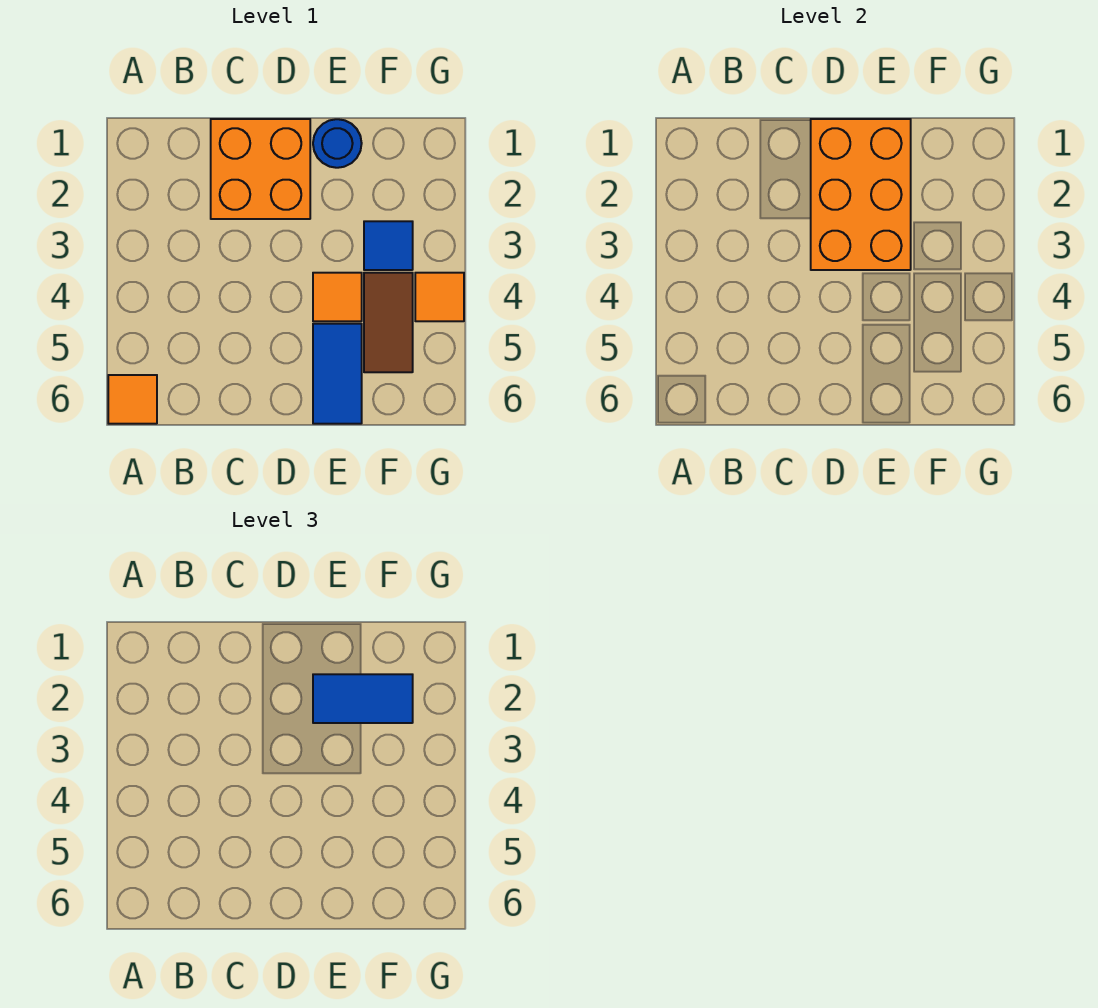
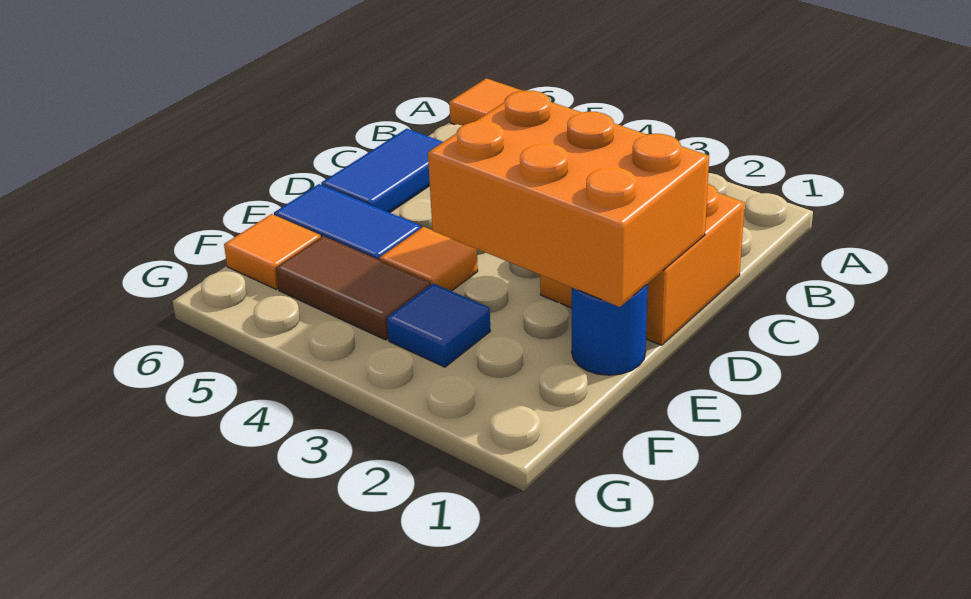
blue 1x2 tile [313,674,413,723] -> blue 1x2 tile moved to [321,129,443,213]
orange 1x1 tile [415,273,464,321] -> orange 1x1 tile moved to [224,214,321,289]

